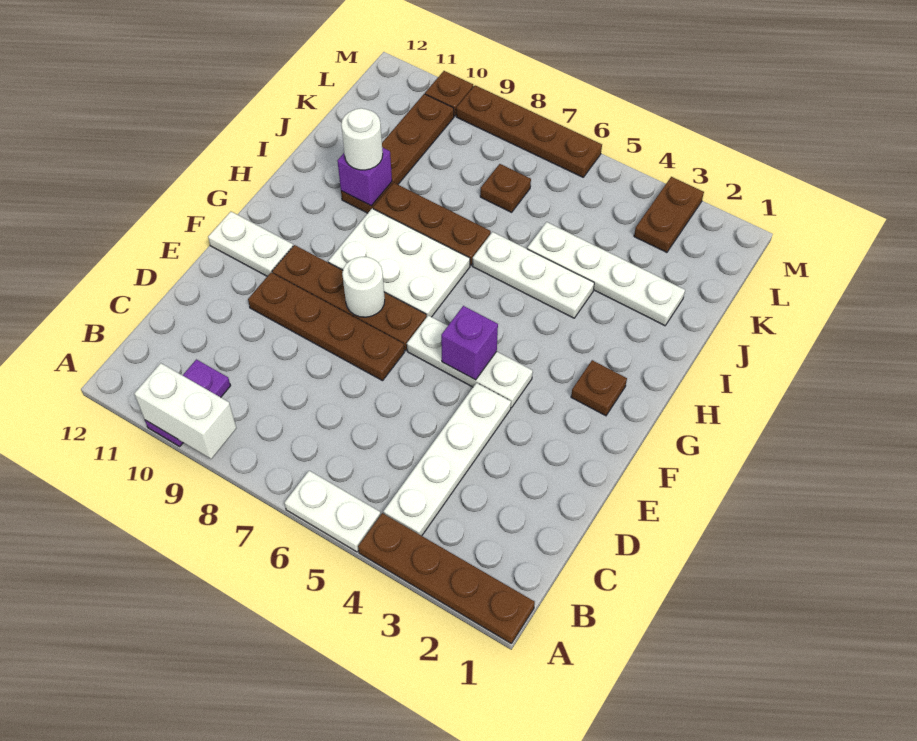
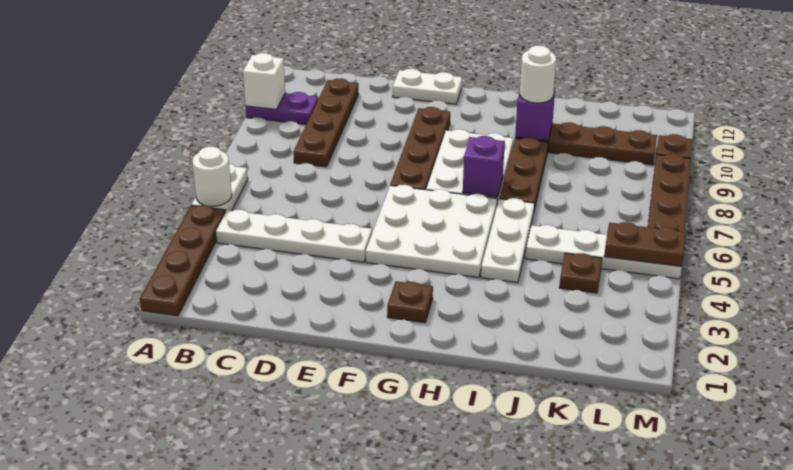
white 1x2 brick [134,363,236,459] -> white 1x1 brick [243,53,285,110]
brown 1x4 plate [248,273,404,381] -> brown 1x4 plate moved to [293,78,358,167]
white 1x3 plate [407,315,533,408] -> white 3x3 plate [366,185,497,277]
purple 1x1 brick [441,306,498,380] -> purple 1x1 brick moved to [463,136,505,197]
white 1x1 round brick [342,257,385,317] -> white 1x1 round brick moved to [192,147,232,206]
white 1x2 plate [208,212,293,276] -> white 1x2 plate turned to [393,69,462,104]
white 1x4 plate [527,222,685,326] -> white 1x4 plate turned to [525,225,682,279]
brown 1x1 plate [480,164,531,212] -> brown 1x1 plate moved to [559,253,602,293]
brown 1x2 plate [634,177,704,252] -> brown 1x2 plate moved to [604,222,686,267]

